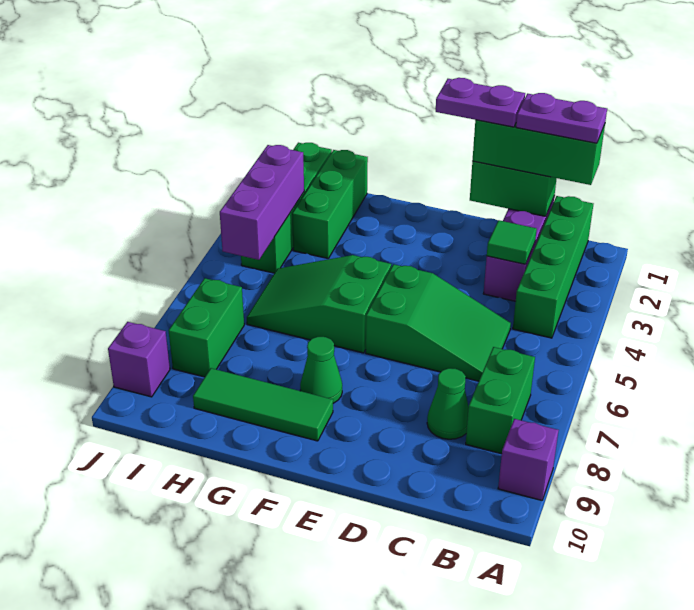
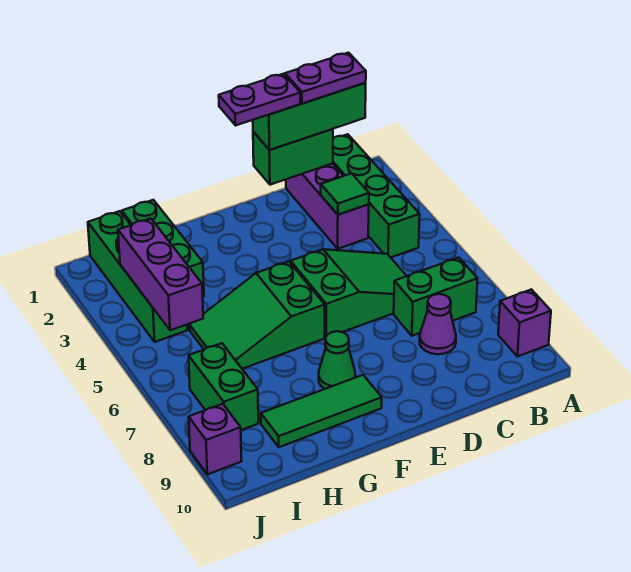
green 1x2 brick [466,347,535,454] -> green 1x2 brick turned to [394,258,478,336]
green 1x1 cone [427,368,469,439] -> purple 1x1 cone [420,294,456,354]

